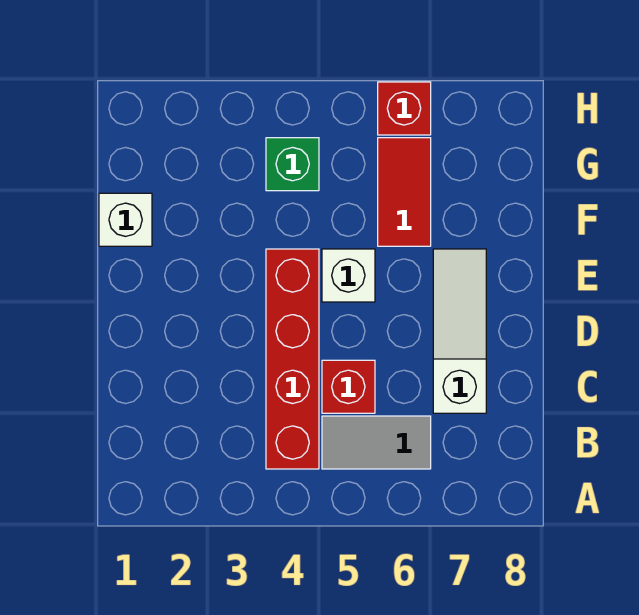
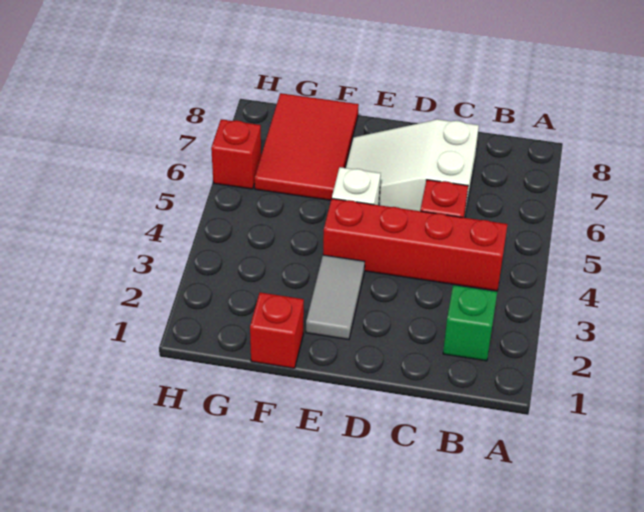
grey 1x2 tile [322,416,431,469] -> grey 1x2 tile moved to [306,255,365,339]
white 1x3 slope [433,249,486,413] -> white 2x3 slope [346,119,479,213]
white 1x1 brick [99,193,152,246] -> red 1x1 brick [250,292,304,368]
red 1x2 tile [378,138,431,246] -> red 2x3 tile [255,93,359,200]
green 1x1 brick [266,138,319,191] -> green 1x1 brick moved to [443,285,497,361]

